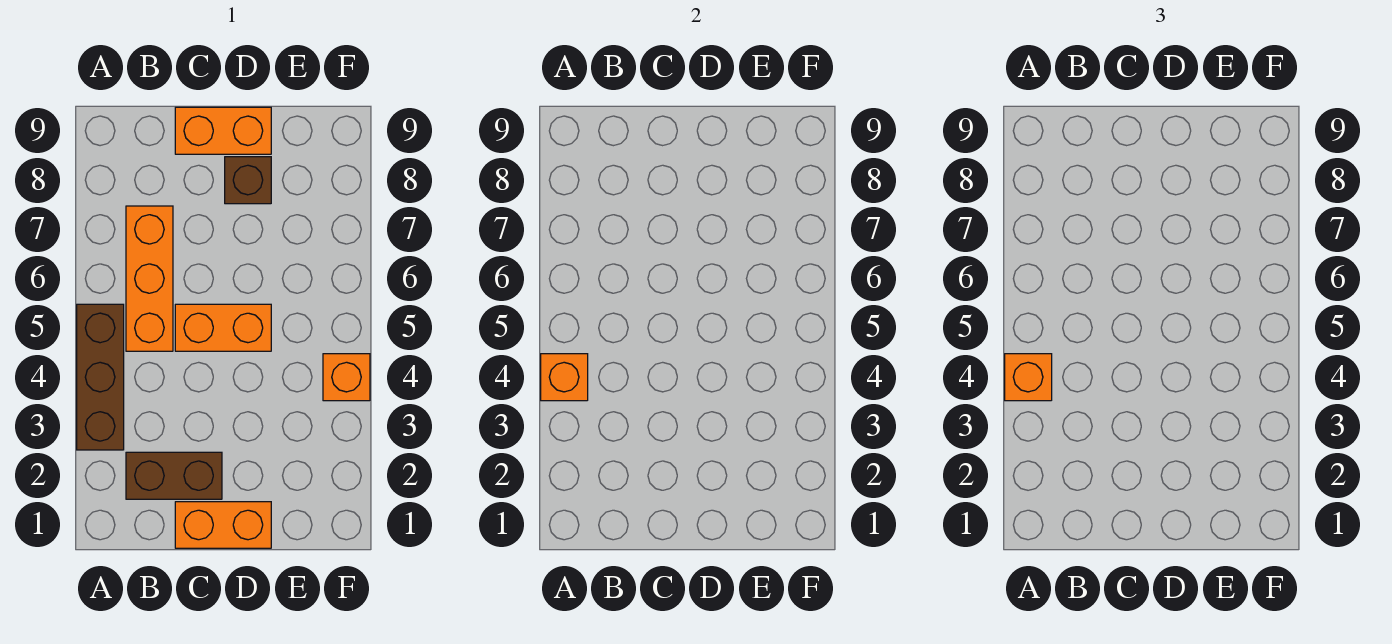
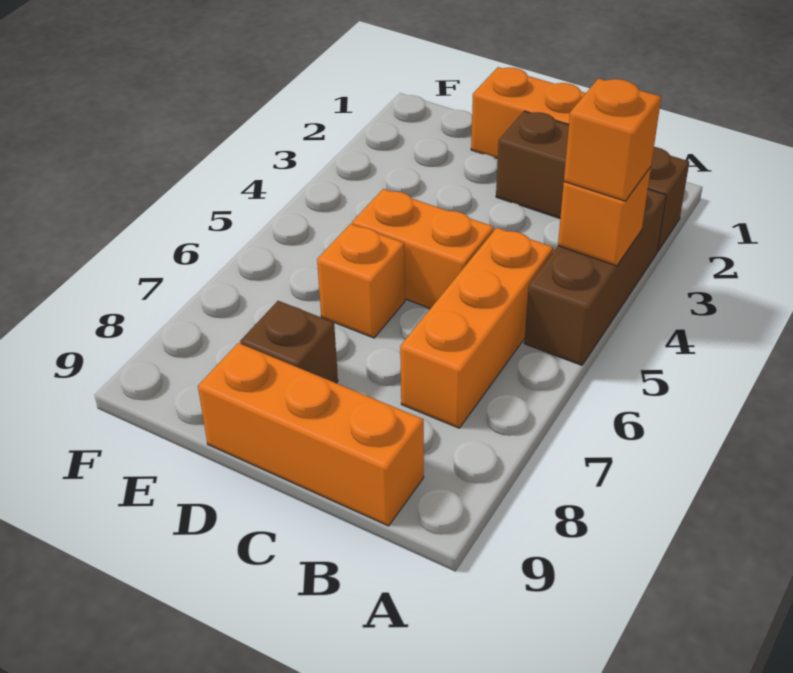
brown 1x2 brick [126,452,222,499] -> brown 1x3 brick [496,111,689,251]
orange 1x2 brick [175,107,271,154] -> orange 1x3 brick [198,343,424,526]
orange 1x1 brick [323,354,370,401] -> orange 1x1 brick moved to [317,224,405,338]

